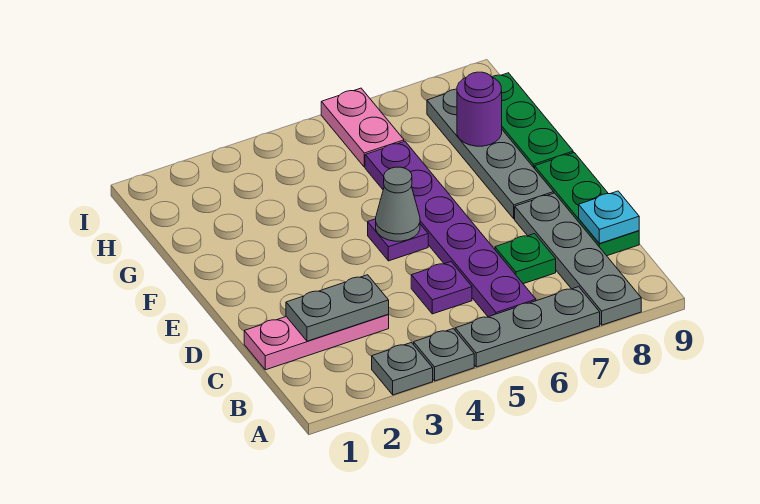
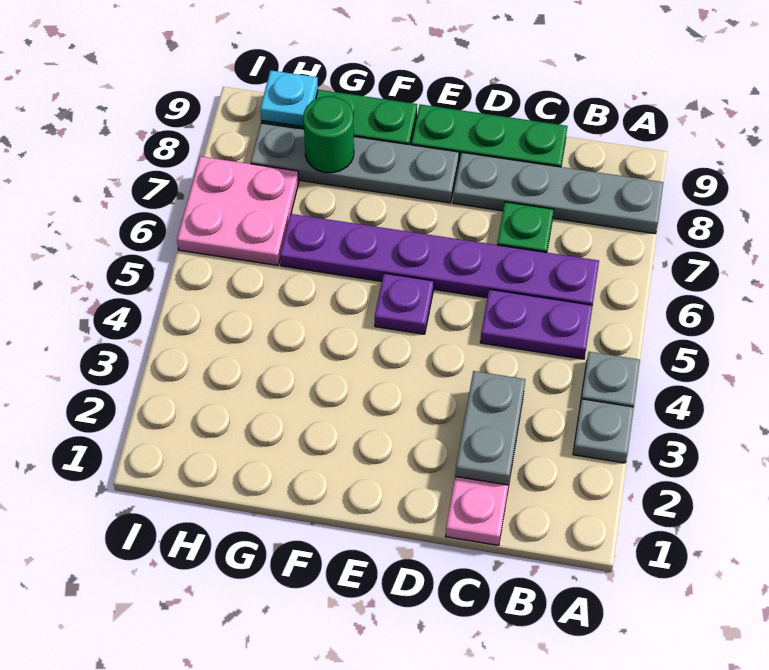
grey 1x3 plate [455,287,600,367] -> none
purple 1x1 plate [411,262,472,314] -> purple 1x2 plate [480,289,593,359]
cyan 1x1 plate [579,191,639,244] -> cyan 1x1 plate moved to [260,70,318,127]
grey 1x1 cone [376,167,420,241] -> none
purple 1x1 round brick [457,72,502,146] -> green 1x1 round brick [303,96,354,173]
pink 1x2 plate [321,88,404,167] -> pink 2x2 plate [177,156,299,265]

